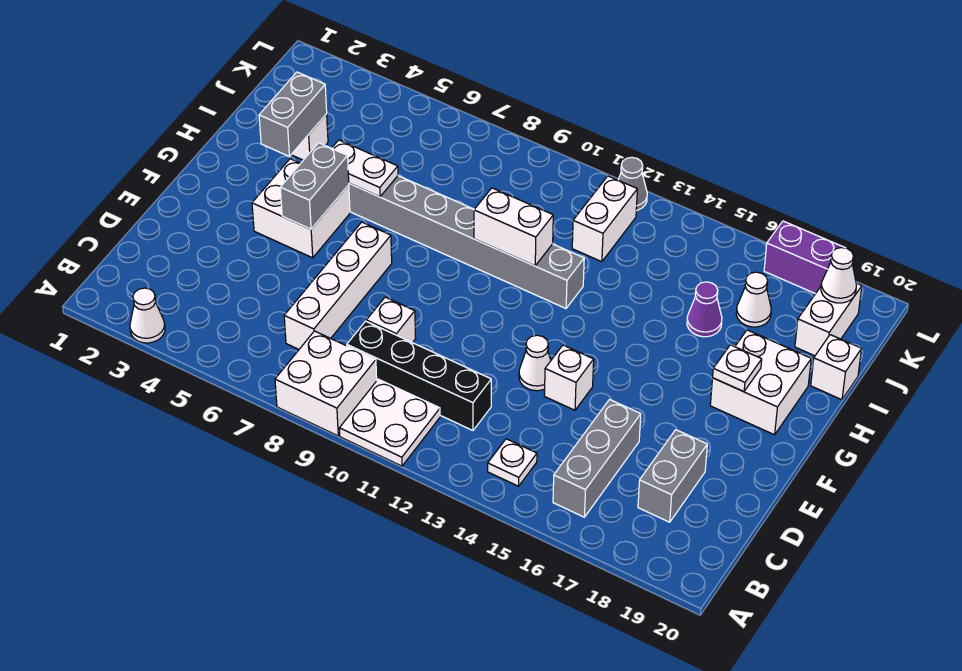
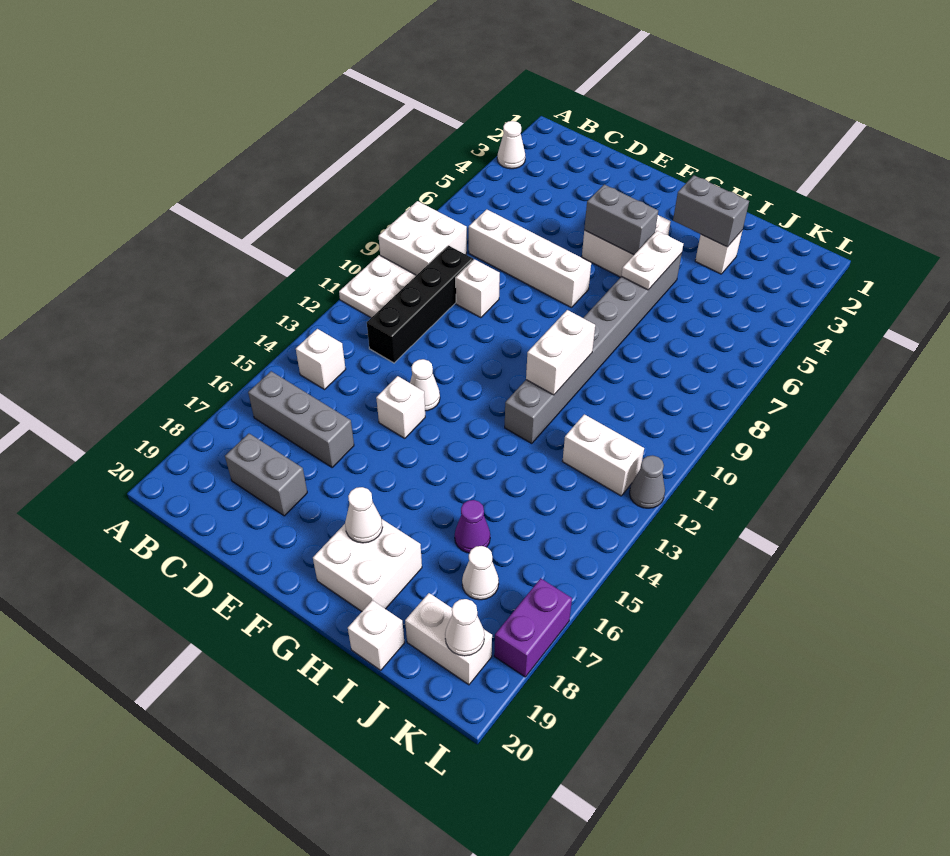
white 1x1 plate [488,439,537,486] -> white 1x1 brick [296,329,346,389]
white 1x1 plate [713,345,762,392] -> white 1x1 cone [345,487,383,543]

